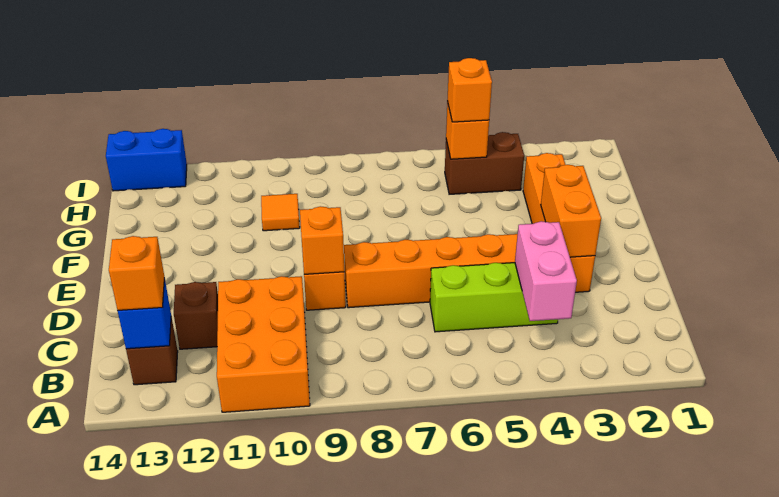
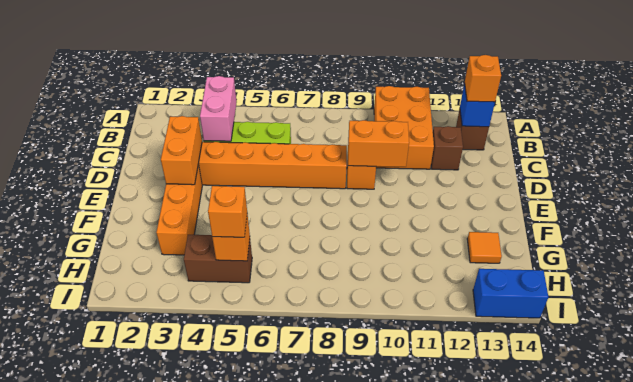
orange 1x1 brick [300,206,344,274] -> orange 1x2 brick [348,120,409,167]
orange 1x1 tile [261,194,300,231] -> orange 1x1 tile moved to [467,232,502,263]

